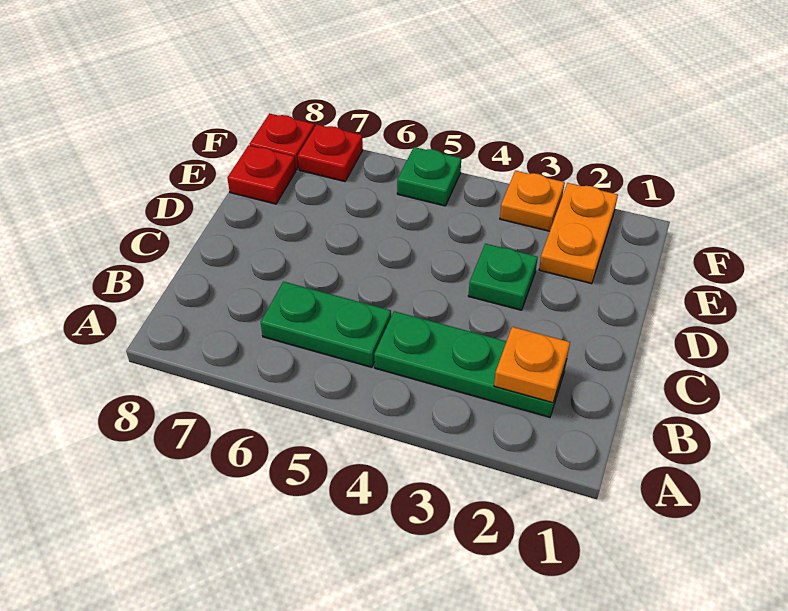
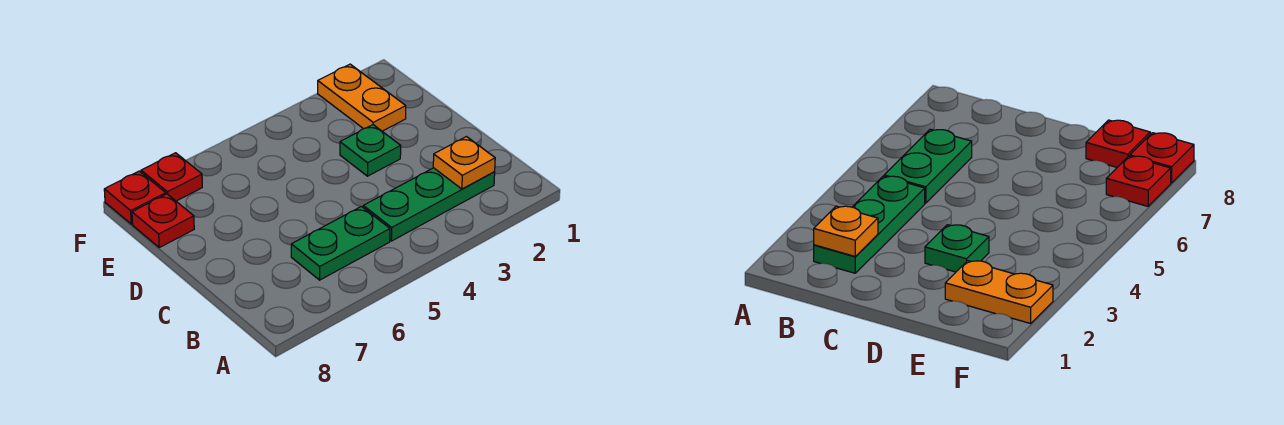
orange 1x1 plate [500,171,565,231] -> none
green 1x1 plate [397,147,461,206] -> none

